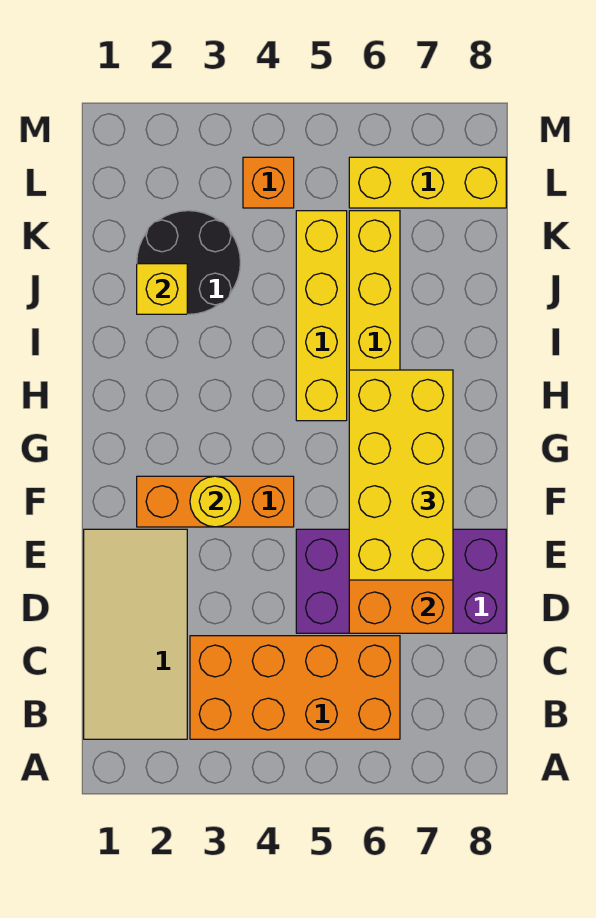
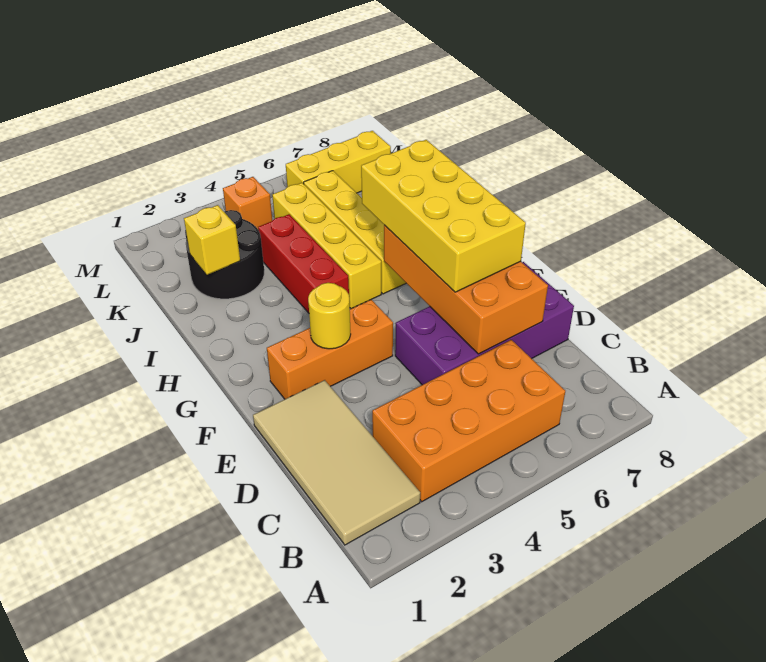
none -> red 1x3 brick [258,214,349,313]

